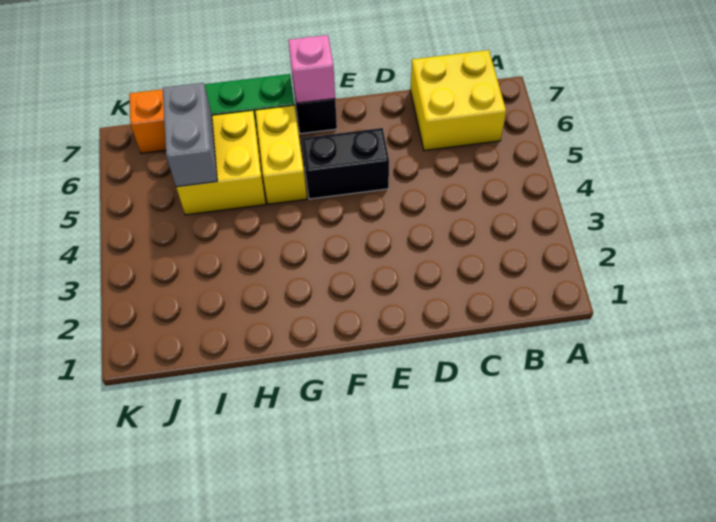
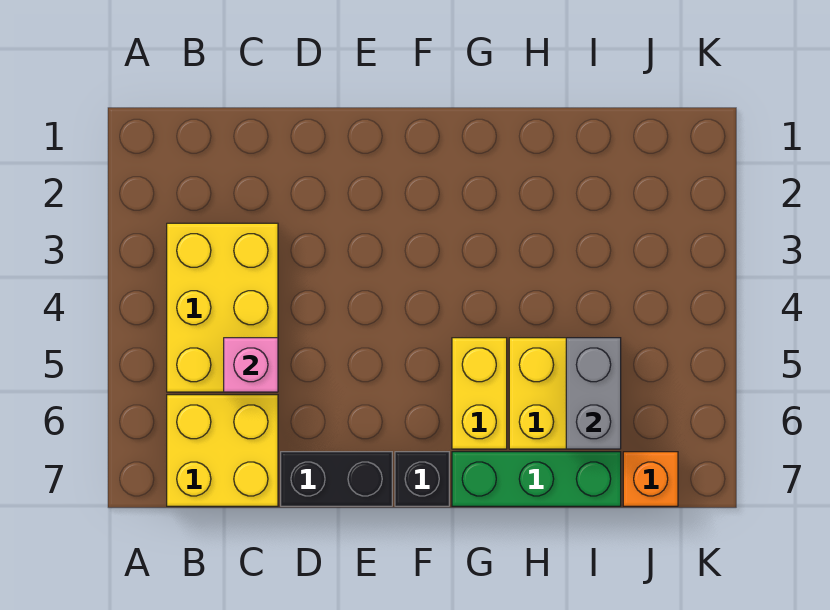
none -> yellow 2x3 brick [167,223,278,392]
black 1x2 brick [301,128,389,199] -> black 1x2 brick moved to [281,452,392,506]
pink 1x1 brick [288,35,335,103] -> pink 1x1 brick moved to [224,338,278,392]

